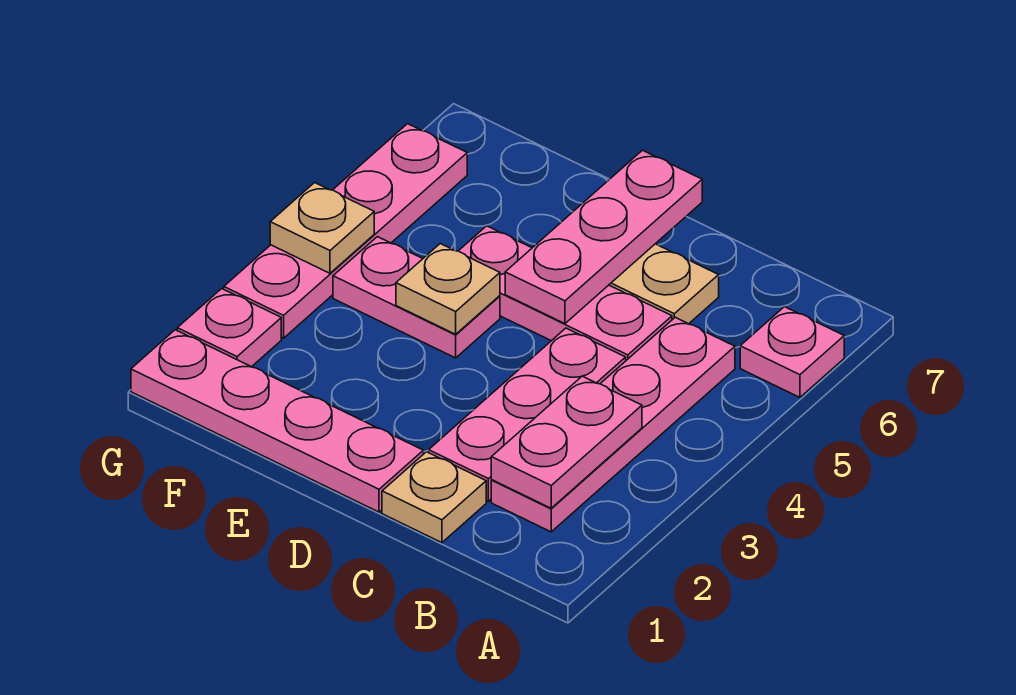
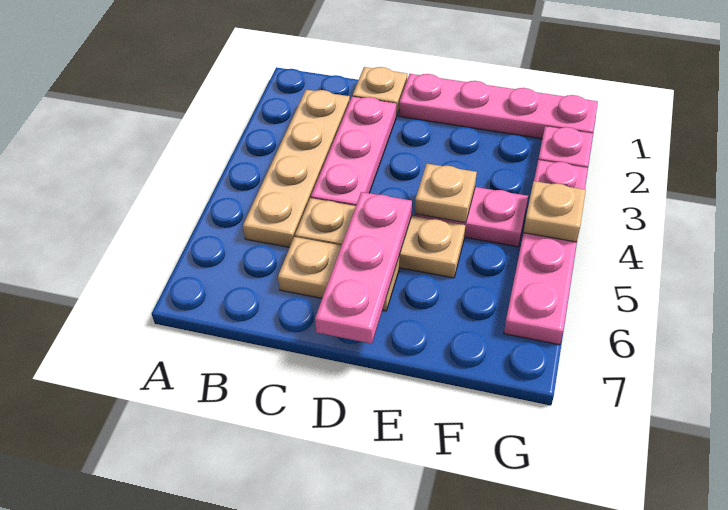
pink 1x1 plate [740,307,844,397] -> none
pink 1x4 plate [491,317,735,532] -> tan 1x4 plate [243,90,350,247]
pink 1x2 plate [491,376,642,508] -> none
pink 1x3 plate [459,226,672,360] -> tan 1x3 plate [295,198,465,278]

